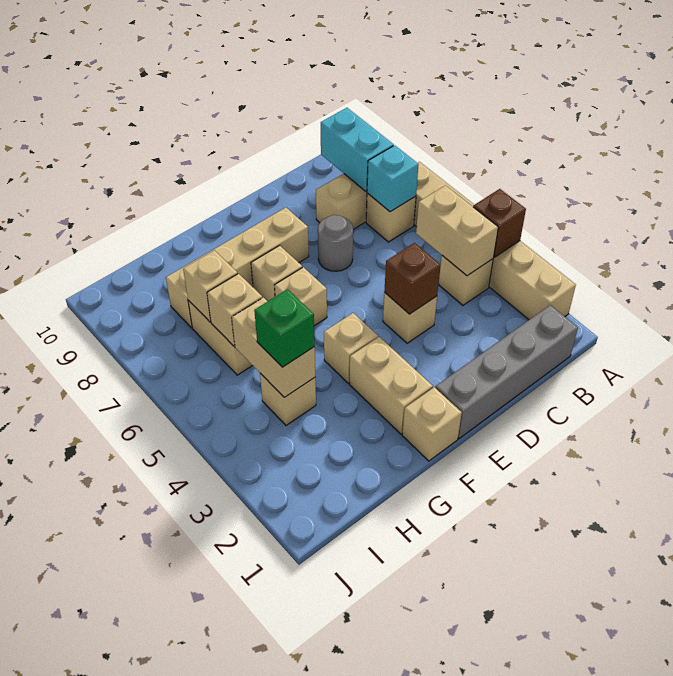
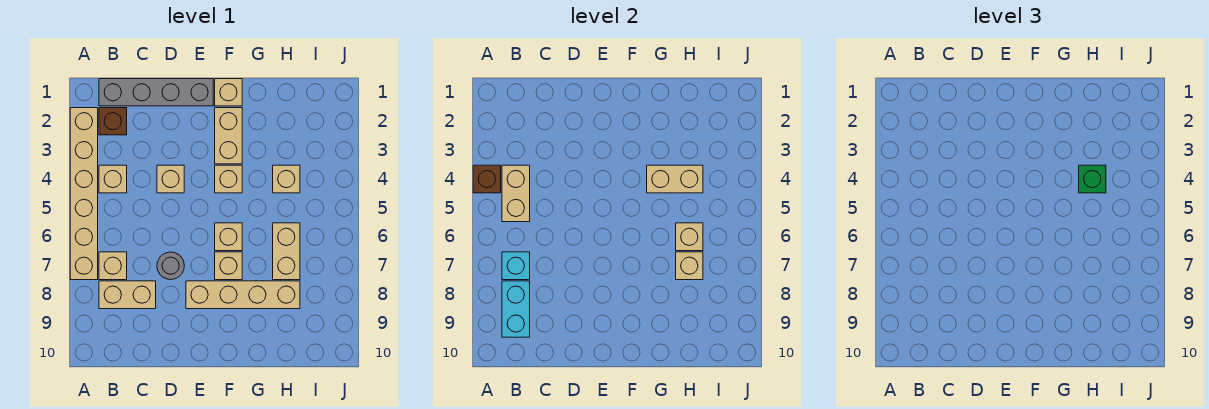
brown 1x1 brick [384,243,440,314] -> brown 1x1 brick moved to [99,108,127,135]
tan 1x2 brick [232,298,315,397] -> tan 1x2 brick turned to [647,165,703,193]

